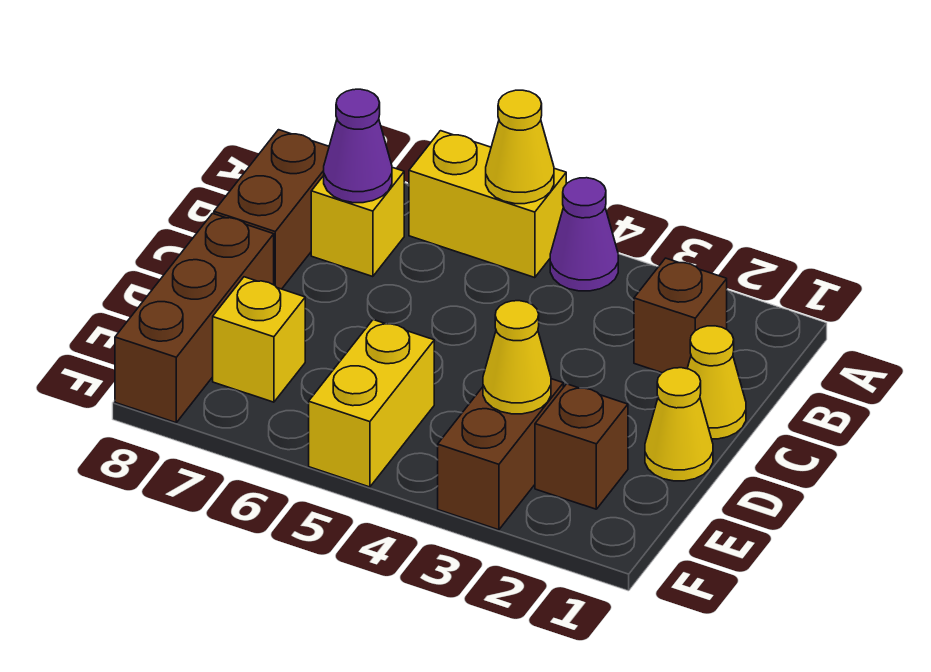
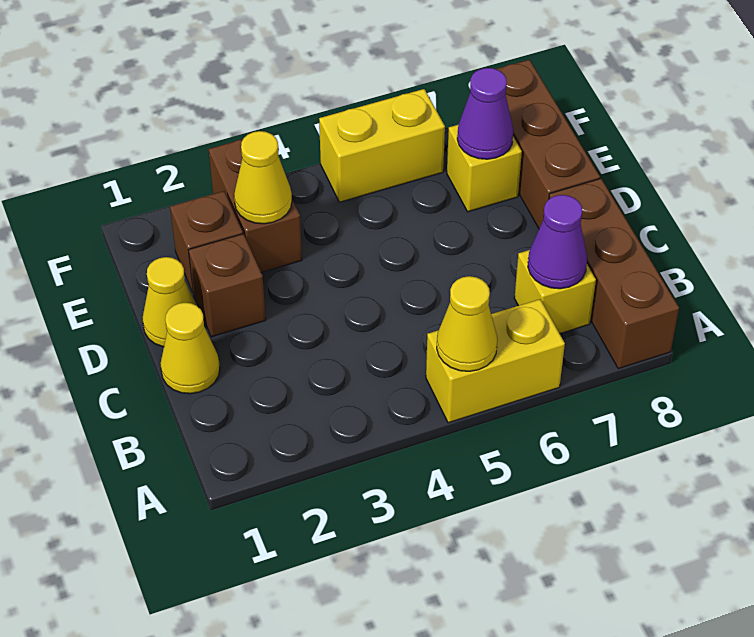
purple 1x1 cone [550,178,618,291] -> purple 1x1 cone moved to [457,68,513,159]
brown 1x1 brick [634,258,727,373] -> brown 1x1 brick moved to [189,234,266,337]
brown 1x2 brick [214,130,329,289] -> brown 1x3 brick [549,179,679,369]
yellow 1x2 brick [309,320,434,487] -> yellow 1x2 brick turned to [319,89,445,202]

